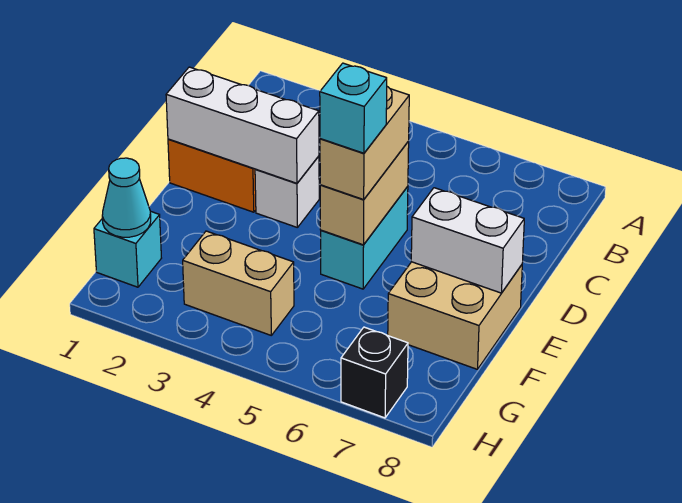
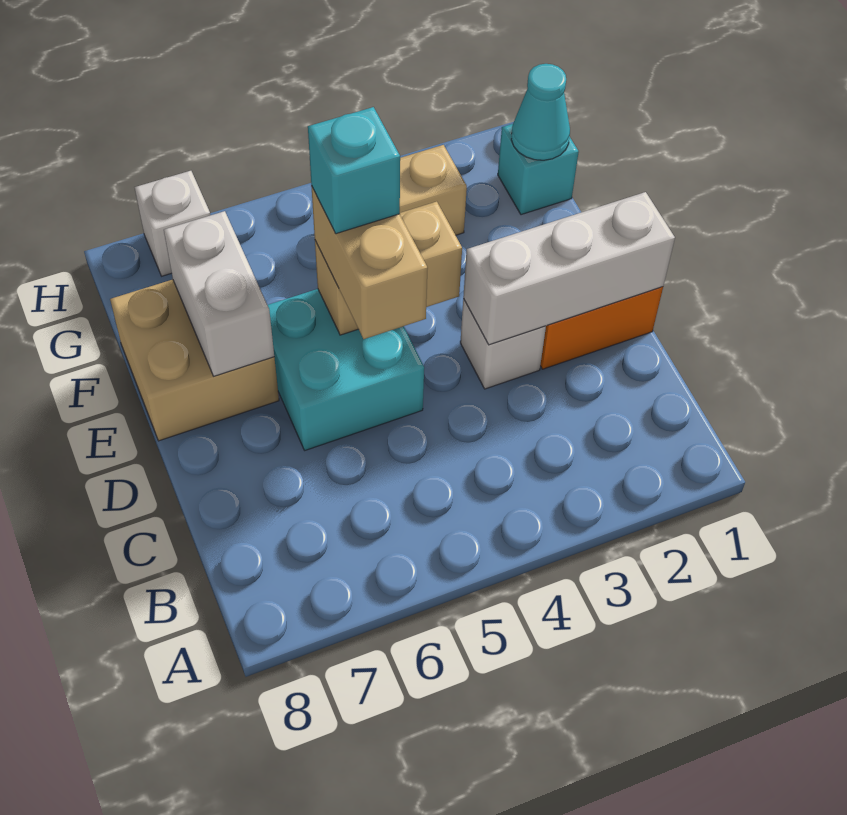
cyan 1x2 brick [321,186,408,289] -> cyan 2x2 brick [268,289,424,450]
tan 1x2 brick [320,141,409,245] -> tan 1x2 brick turned to [315,202,462,335]
white 1x2 brick [411,188,524,293] -> white 1x2 brick turned to [164,211,274,376]
black 1x1 brick [341,327,408,418] -> white 1x1 brick [135,171,210,276]

